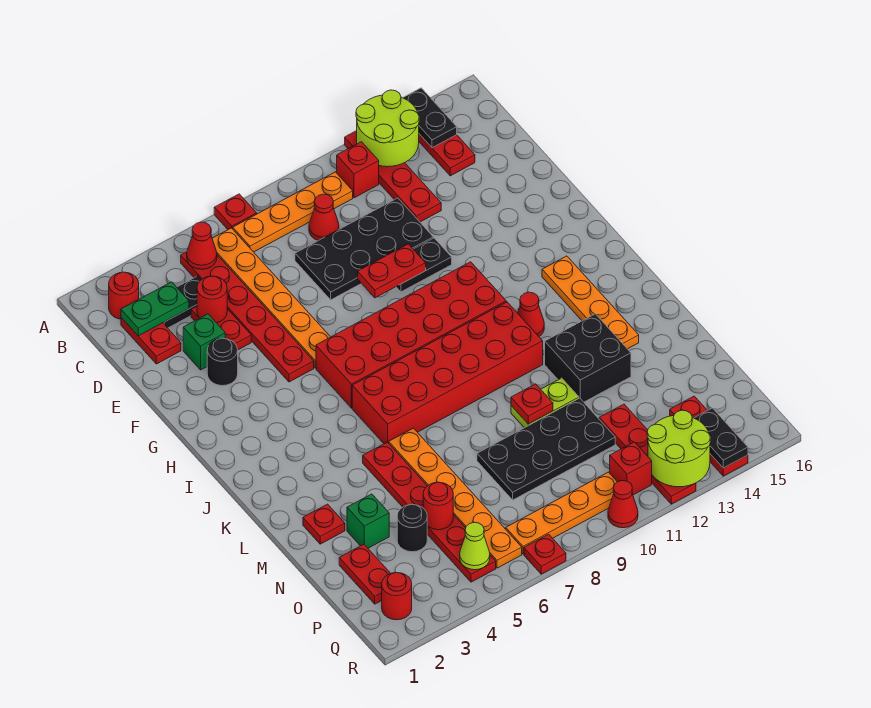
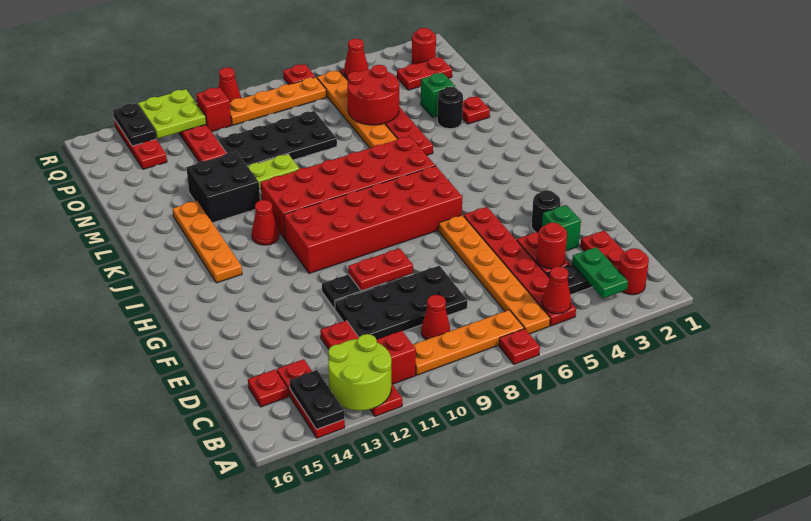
green 1x2 plate [121,282,189,336] -> green 1x2 plate turned to [572,247,628,298]
red 1x1 plate [511,384,553,424] -> red 1x1 plate moved to [248,370,288,407]
red 1x2 plate [339,544,391,604] -> red 1x2 plate turned to [397,57,452,90]
black 1x1 round brick [397,504,427,552] -> black 1x1 round brick moved to [437,87,463,129]
red 1x1 round brick [423,482,453,530] -> red 2x2 round brick [347,65,399,125]
lime 1x1 cone [460,522,490,570] -> red 1x1 cone [344,39,368,78]
lime 2x2 round brick [647,410,710,487] -> lime 2x2 plate [138,89,206,138]

